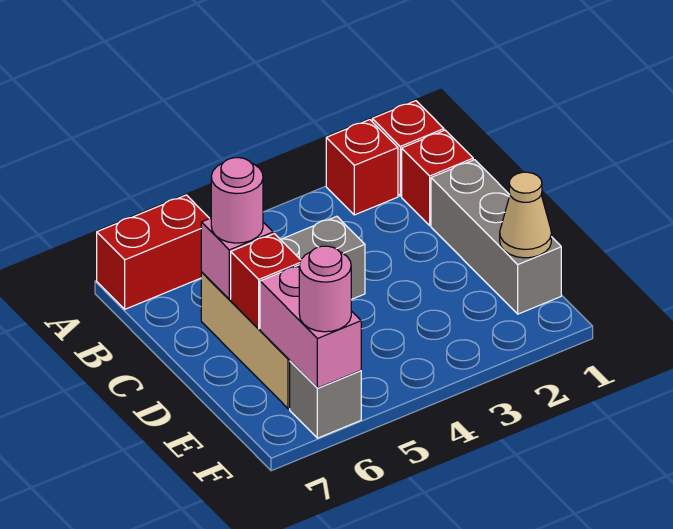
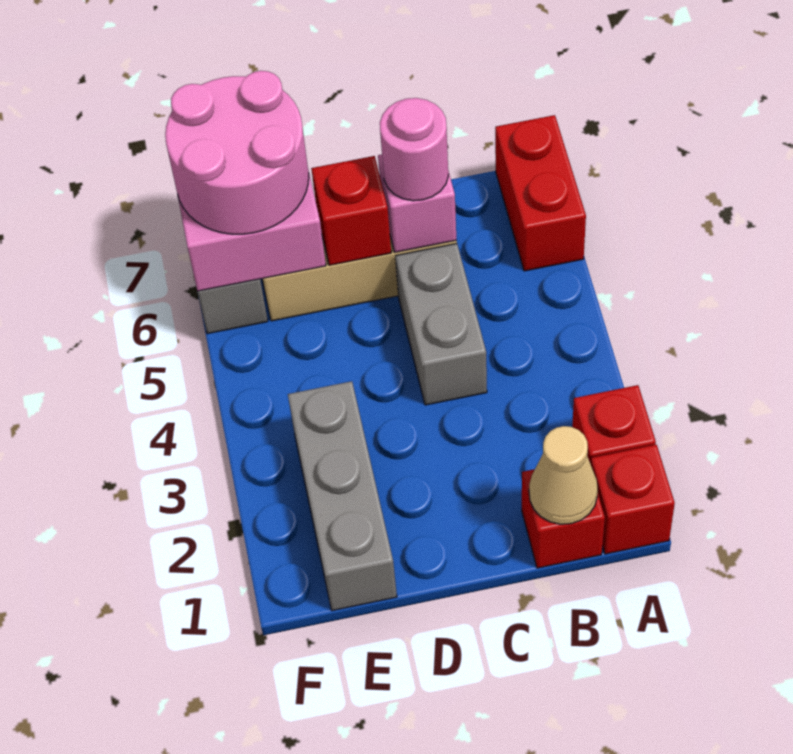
grey 1x3 brick [431,160,561,314] -> grey 1x3 brick turned to [288,381,397,611]
tan 1x1 cone [500,172,551,258] -> tan 1x1 cone moved to [529,426,598,524]
pink 1x1 round brick [299,246,351,332] -> pink 2x2 round brick [165,71,309,234]

